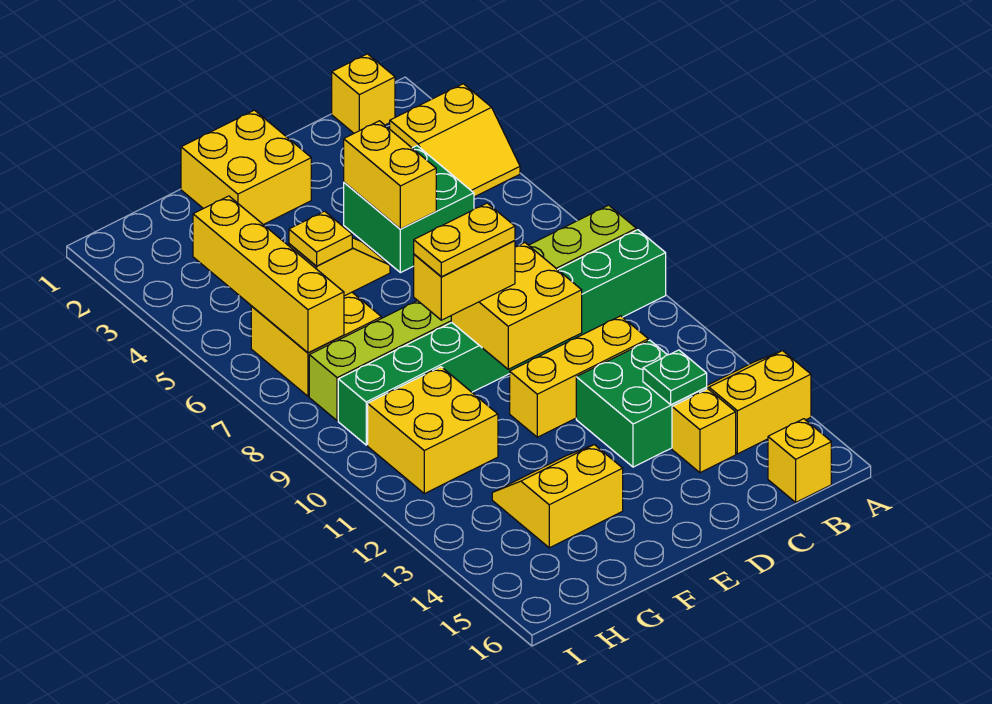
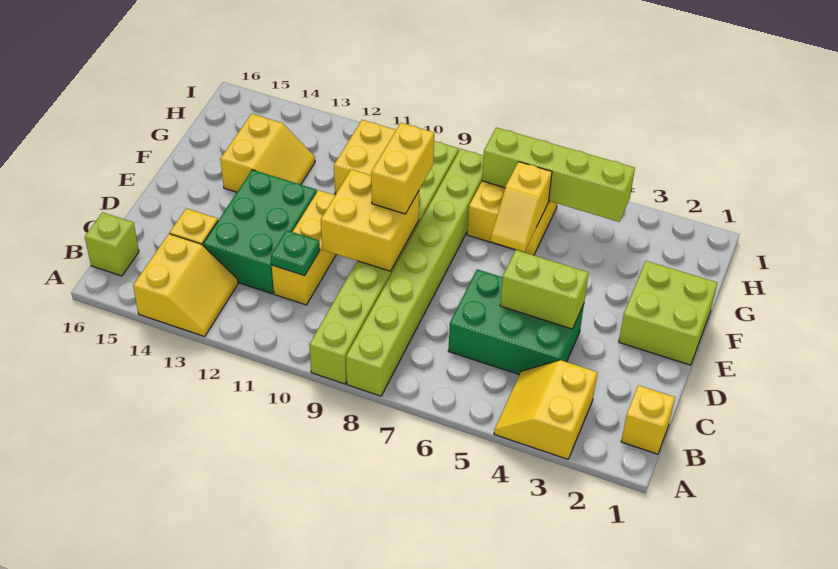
green 1x8 brick [338,230,666,445] -> lime 1x8 brick [309,141,459,384]
yellow 1x1 brick [768,419,831,502] -> lime 1x1 brick [85,212,139,276]
green 2x2 brick [344,146,474,273] -> green 2x3 brick [448,269,584,374]
green 2x2 brick [576,340,707,467] -> green 2x3 brick [203,170,317,294]
green 1x1 plate [643,350,707,405] -> green 1x1 plate moved to [271,230,320,276]
yellow 1x2 brick [344,121,436,229] -> lime 1x2 brick [500,250,589,329]
yellow 2x2 brick [181,110,311,225] -> lime 2x2 brick [619,261,717,365]
yellow 1x2 plate [414,203,515,277] -> none
yellow 1x1 plate [289,211,352,266] -> none
yellow 1x4 brick [193,196,344,353] -> lime 1x4 brick [482,127,635,222]

